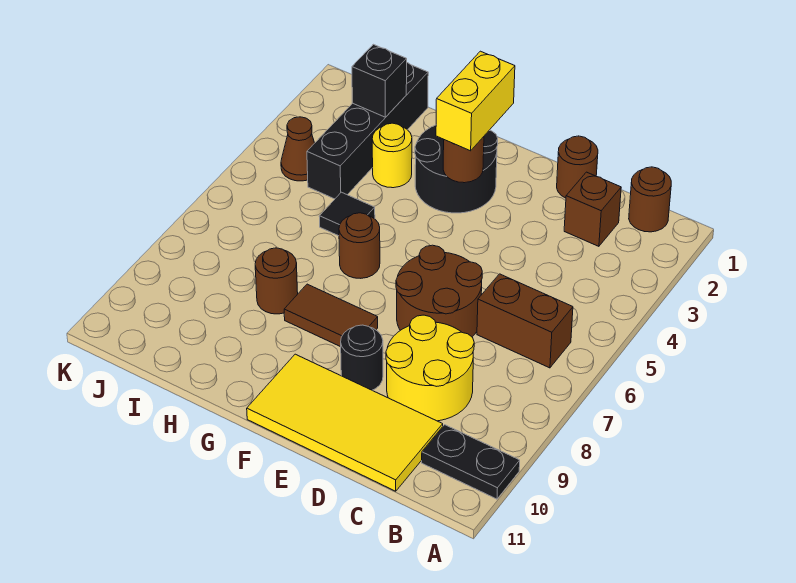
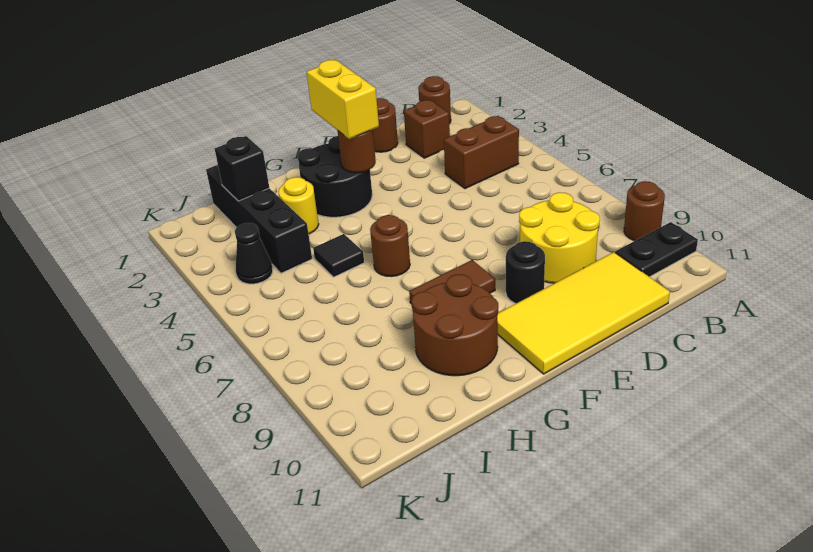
brown 1x2 brick [477,274,573,368] -> brown 1x2 brick moved to [444,116,519,189]
brown 2x2 round brick [396,245,482,337] -> brown 2x2 round brick moved to [411,274,498,376]
brown 1x1 round brick [255,248,298,314] -> brown 1x1 round brick moved to [624,181,665,241]
brown 1x1 cone [281,117,314,181] -> black 1x1 cone [235,223,273,284]

